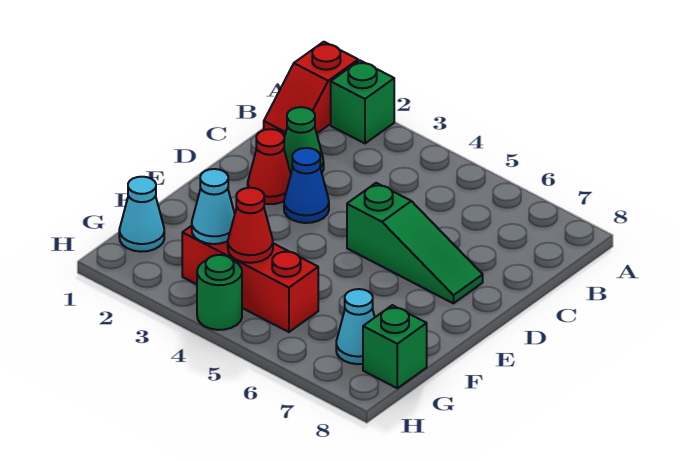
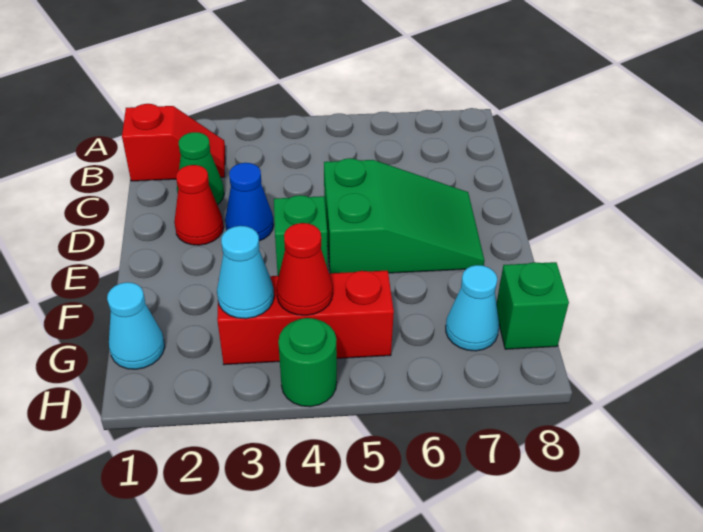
red 1x2 slope [264,42,358,137] -> red 1x2 slope turned to [122,104,225,181]
green 1x1 brick [331,61,394,143] -> green 1x1 brick moved to [274,195,328,276]
green 1x3 slope [347,183,483,303] -> green 2x3 slope [324,158,485,273]

